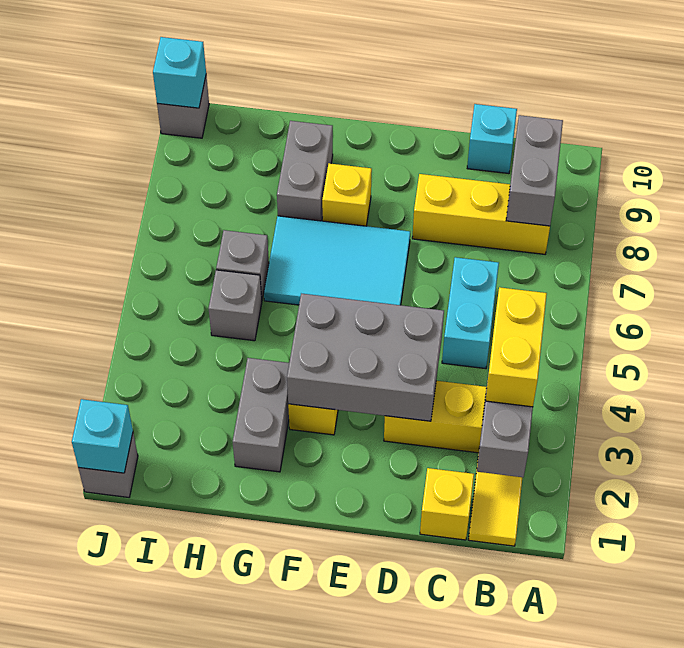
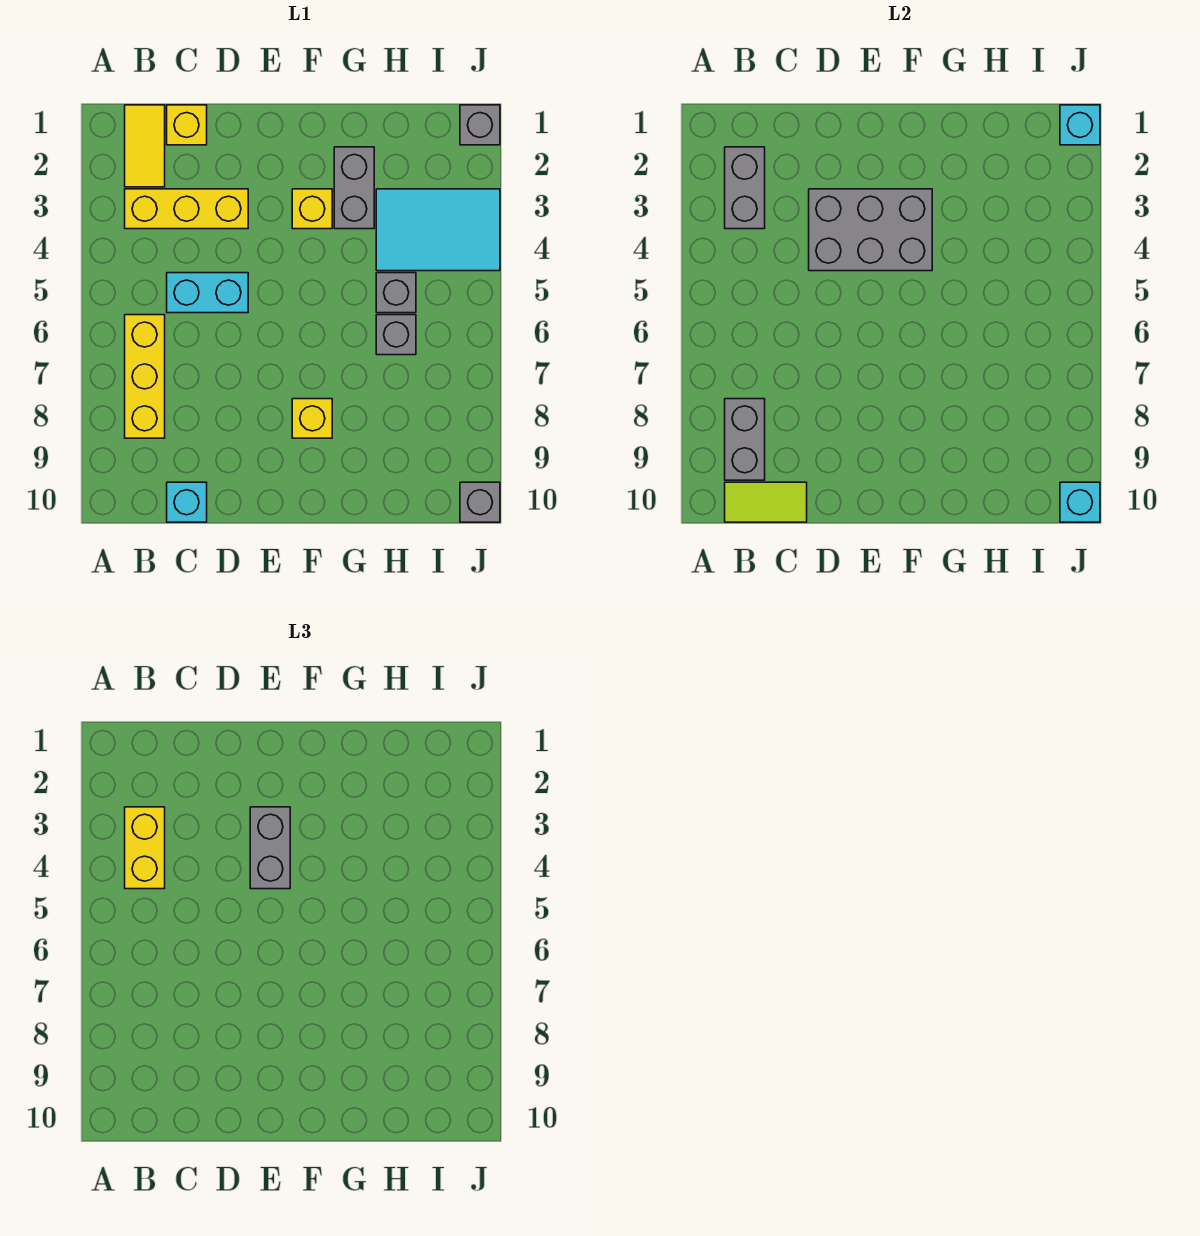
yellow 1x3 brick [412,174,550,254] -> yellow 1x3 brick turned to [125,315,165,438]
none -> lime 1x2 tile [725,482,807,522]
cyan 1x2 brick [442,257,499,369] -> cyan 1x2 brick turned to [167,273,248,313]
cyan 2x3 tile [264,216,410,305] -> cyan 2x3 tile moved to [376,189,500,271]
grey 1x2 brick [277,121,333,221] -> grey 1x2 brick moved to [250,807,290,889]

